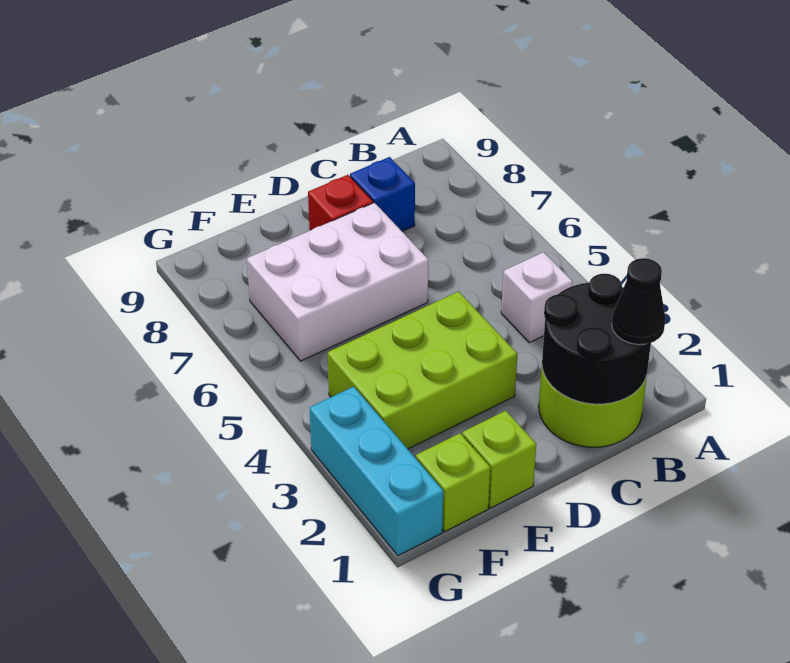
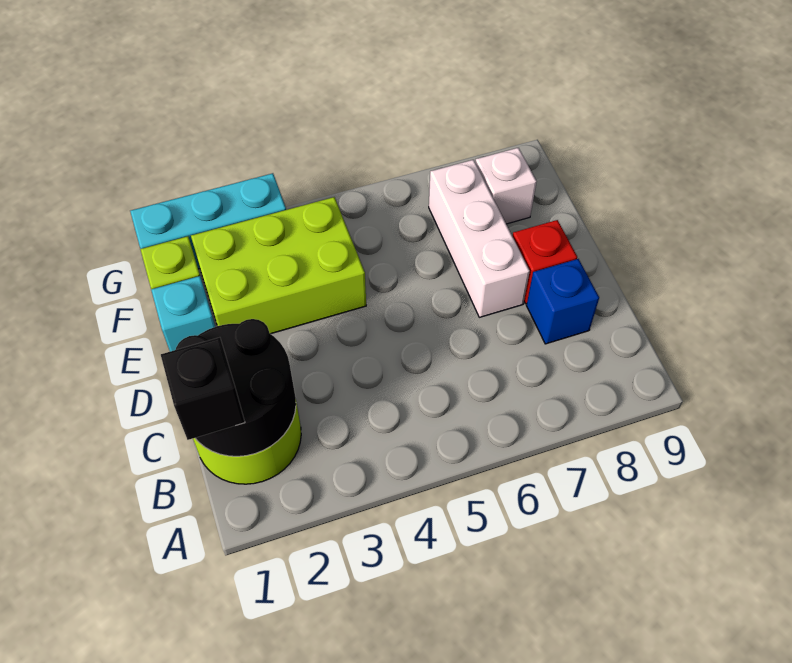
black 1x1 cone [612,258,666,345] -> black 1x1 brick [161,337,245,440]
white 1x1 brick [501,252,572,343] -> white 1x1 brick moved to [475,148,537,224]
lime 2x3 brick [328,291,517,449] -> lime 2x3 brick turned to [191,197,366,334]
white 2x3 brick [247,203,428,361] -> white 1x3 brick [429,160,530,317]
lime 1x1 brick [462,411,536,508] -> cyan 1x1 brick [151,276,215,351]

